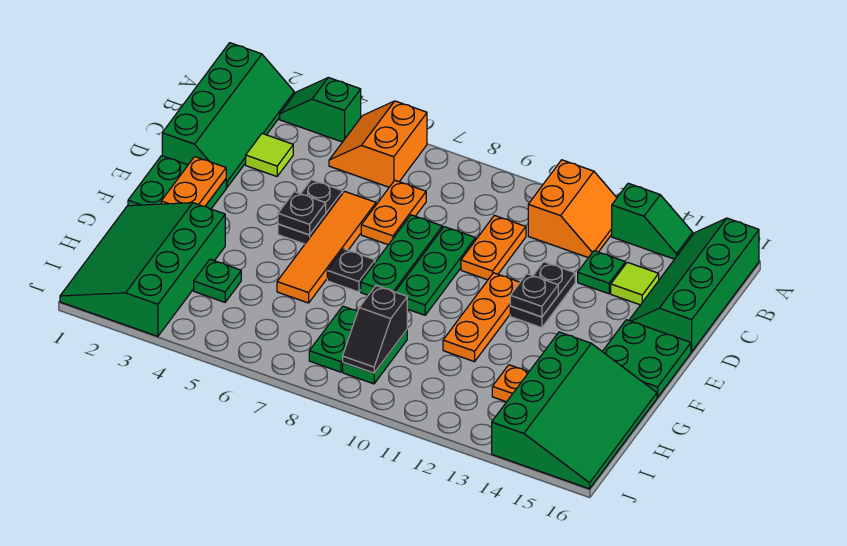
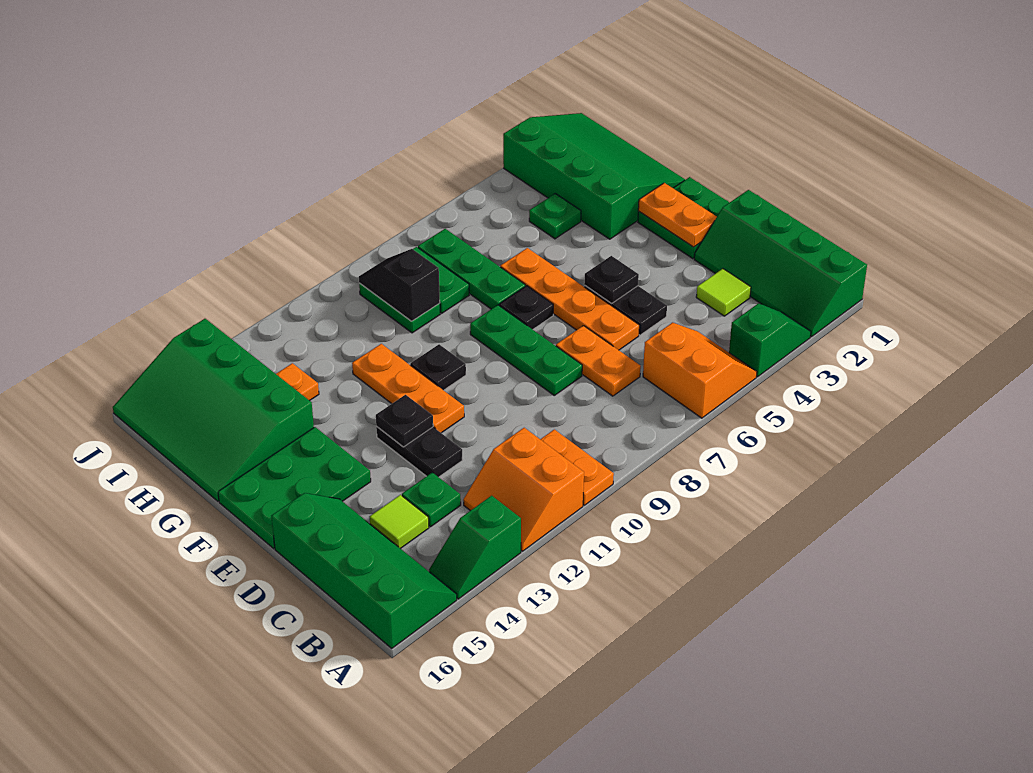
orange 1x2 plate [461,215,526,280] -> orange 1x2 plate moved to [540,429,614,505]
orange 1x4 tile [277,191,376,303] -> orange 1x4 plate [500,248,639,350]
green 1x3 plate [395,227,476,315] -> green 1x3 plate moved to [418,229,525,309]
green 2x2 plate [602,320,691,397] -> green 2x3 plate [218,427,371,549]
none -> black 1x1 plate [410,344,466,390]

